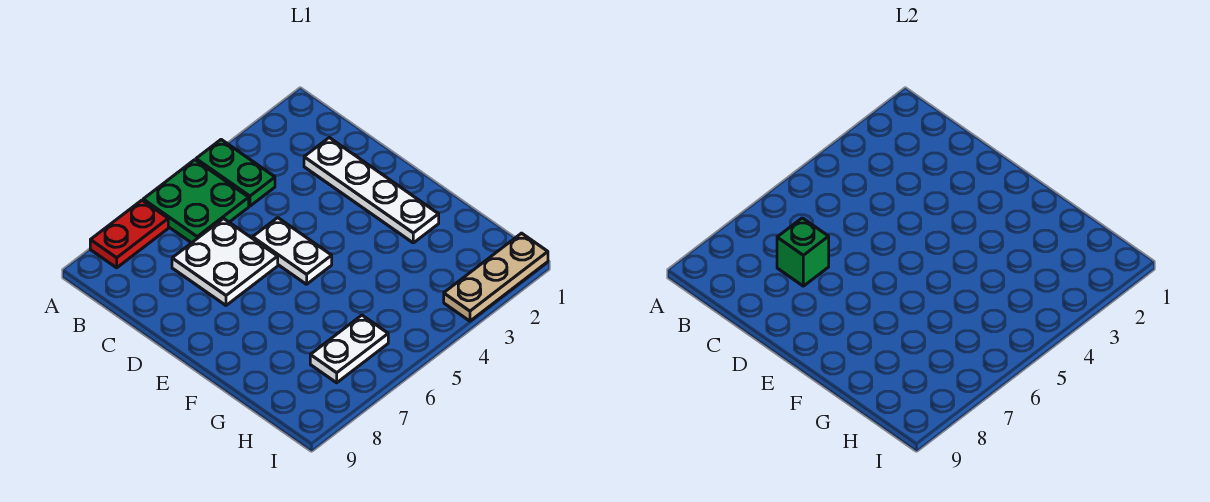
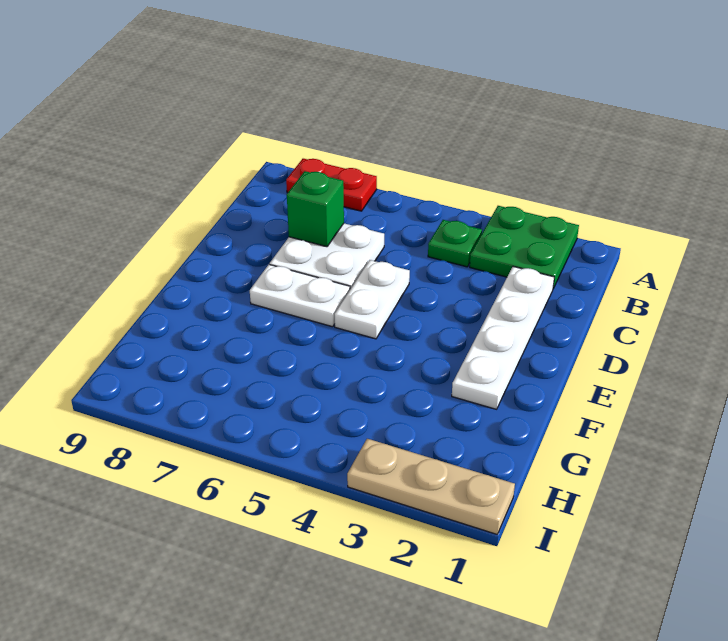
green 1x2 plate [196,140,275,206] -> green 1x1 plate [428,220,482,267]
green 2x2 plate [143,160,249,243] -> green 2x2 plate moved to [470,206,579,288]
white 1x2 plate [310,315,388,383] -> white 1x2 plate moved to [250,264,350,327]

